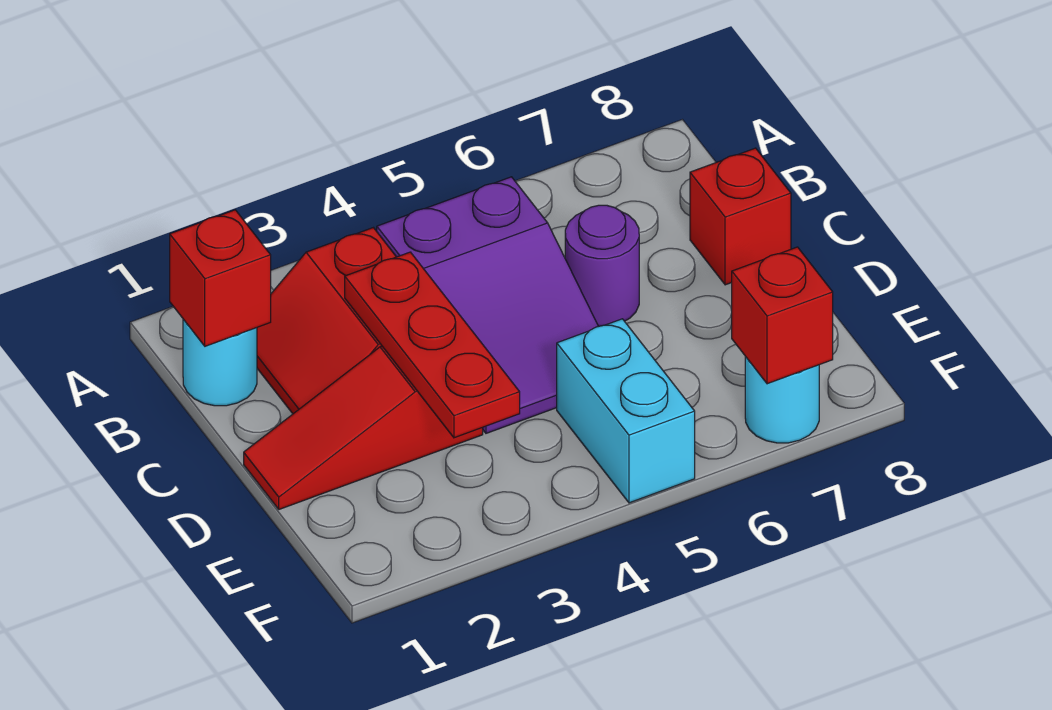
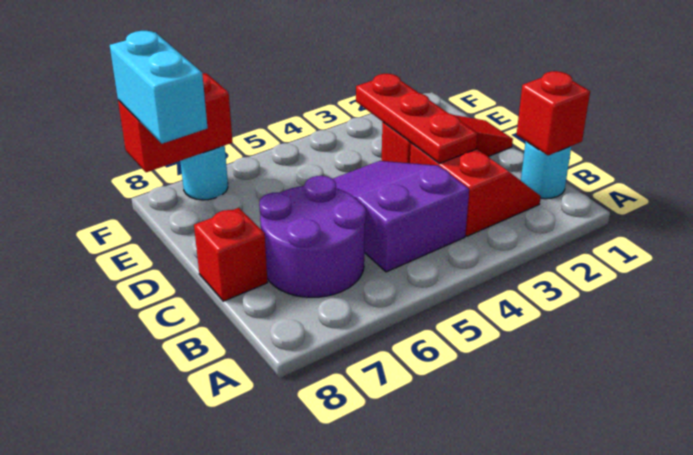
purple 1x1 round brick [565,205,639,326] -> purple 2x2 round brick [259,176,366,297]
cyan 1x2 brick [557,319,695,503] -> cyan 1x2 brick moved to [110,31,208,144]
red 1x1 brick [732,247,833,384] -> red 1x2 brick [118,73,233,172]

